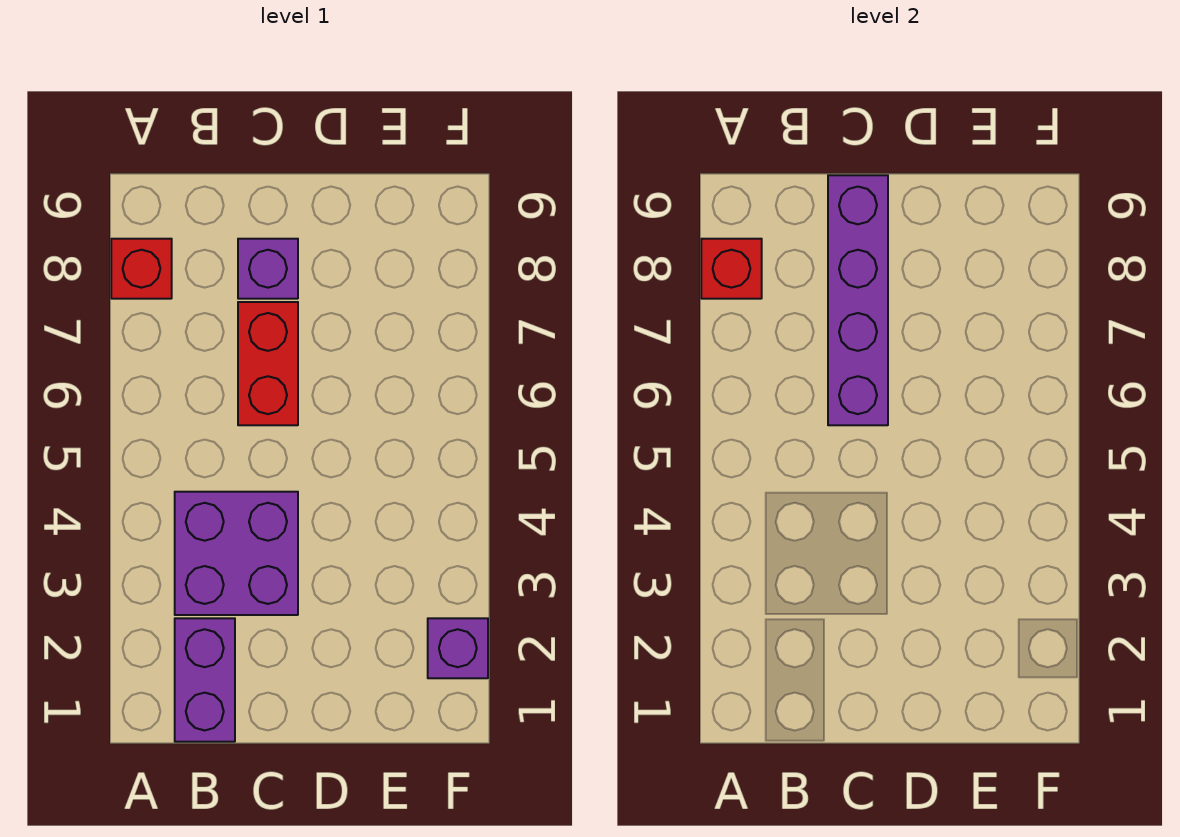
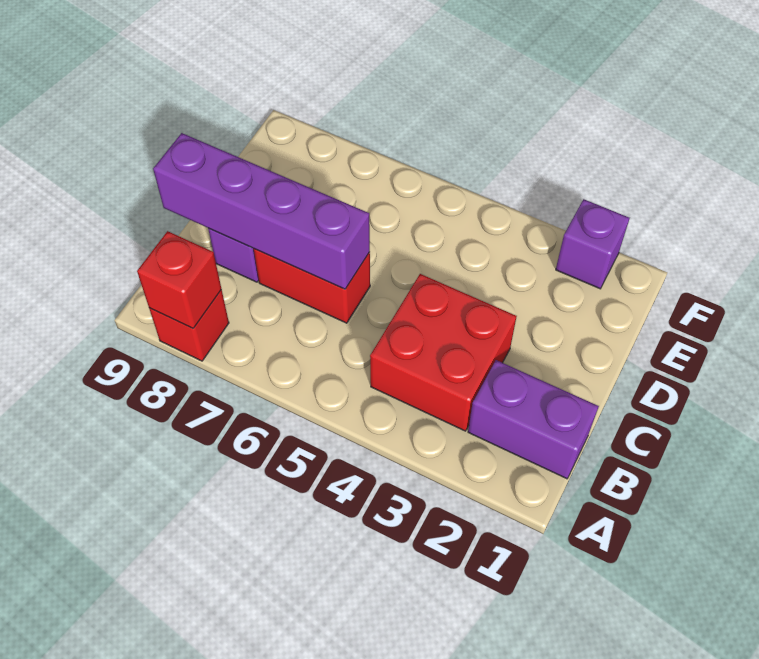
purple 2x2 brick [175,492,298,615] -> red 2x2 brick [370,274,517,431]

